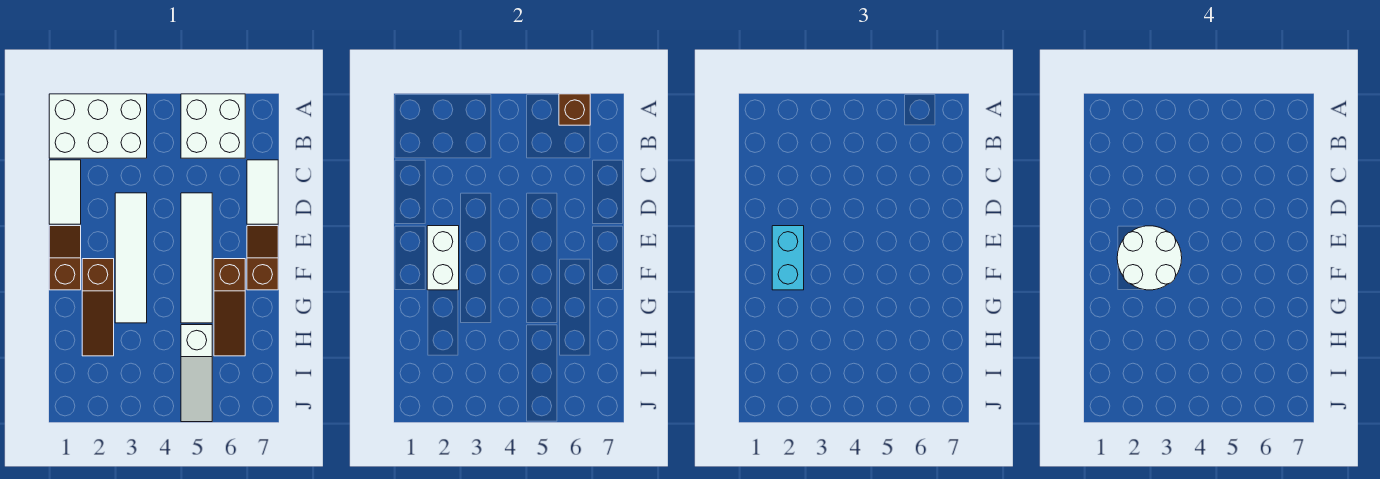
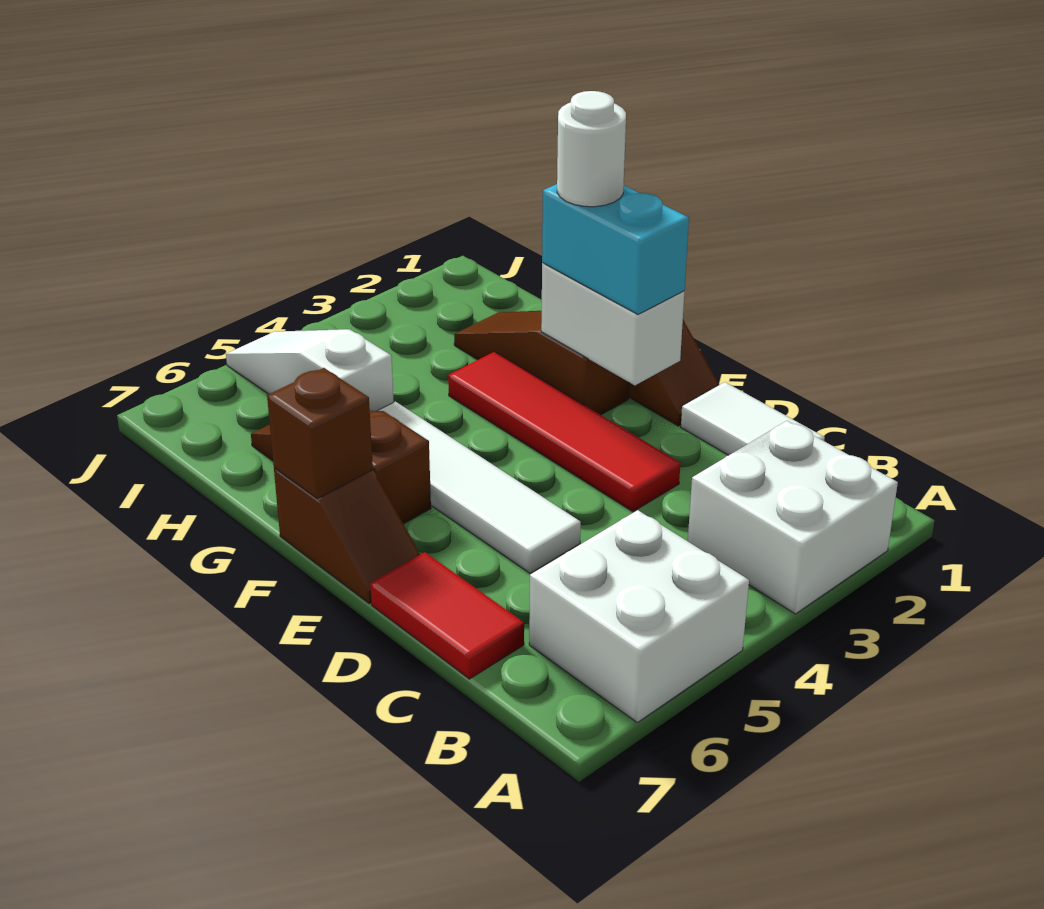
white 2x3 brick [49,94,147,158] -> white 2x2 brick [688,421,898,614]
brown 1x1 brick [559,94,590,125] -> brown 1x1 brick moved to [267,368,373,499]
white 1x2 tile [247,160,278,224] -> red 1x2 tile [370,552,524,679]
white 1x4 tile [115,193,147,323] -> red 1x4 tile [448,352,680,512]
white 2x2 round brick [1117,226,1182,290] -> white 1x1 round brick [557,91,626,207]

